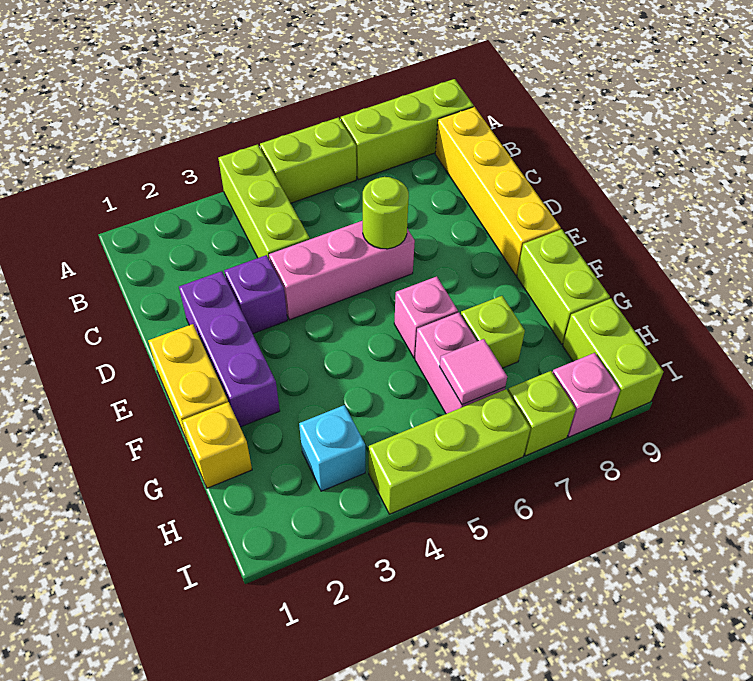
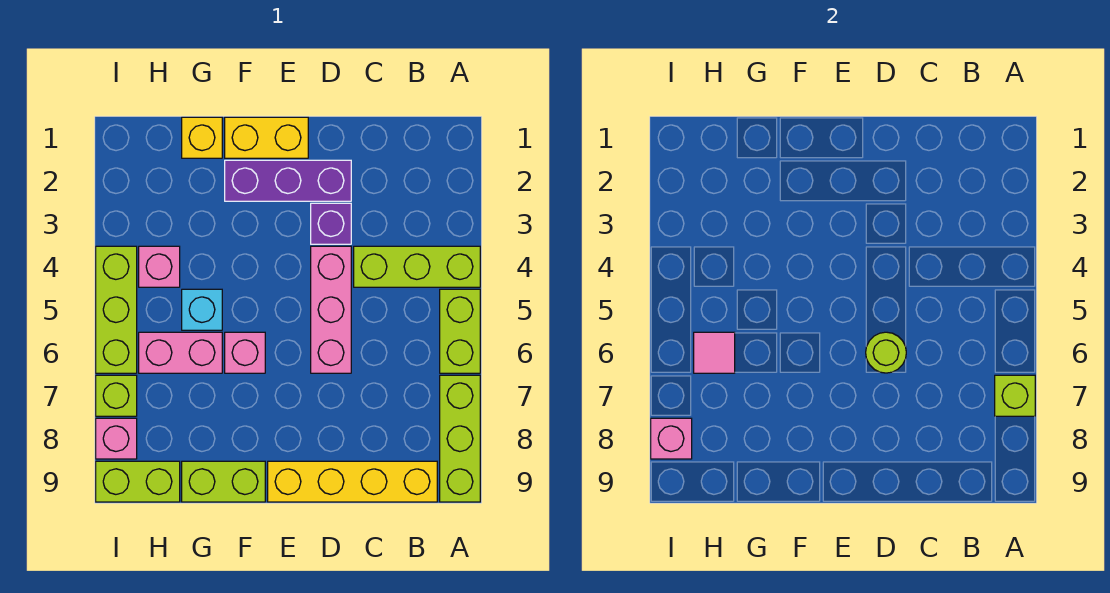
lime 1x1 brick [461,296,525,368] -> lime 1x1 brick moved to [995,375,1035,416]
cyan 1x1 brick [299,405,365,491] -> cyan 1x1 brick moved to [182,289,222,330]
none -> pink 1x1 brick [139,246,180,287]
none -> pink 1x1 brick [651,418,692,459]

